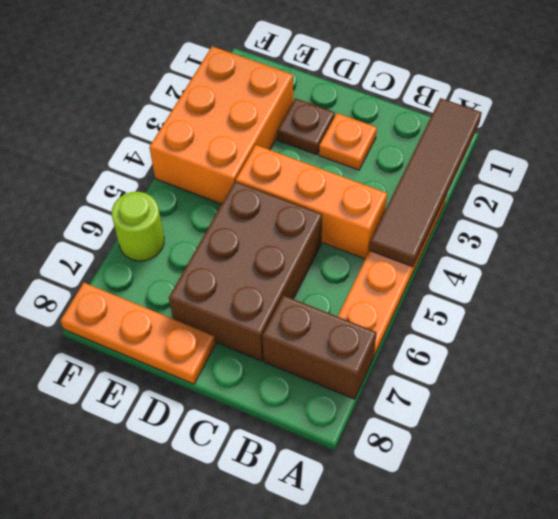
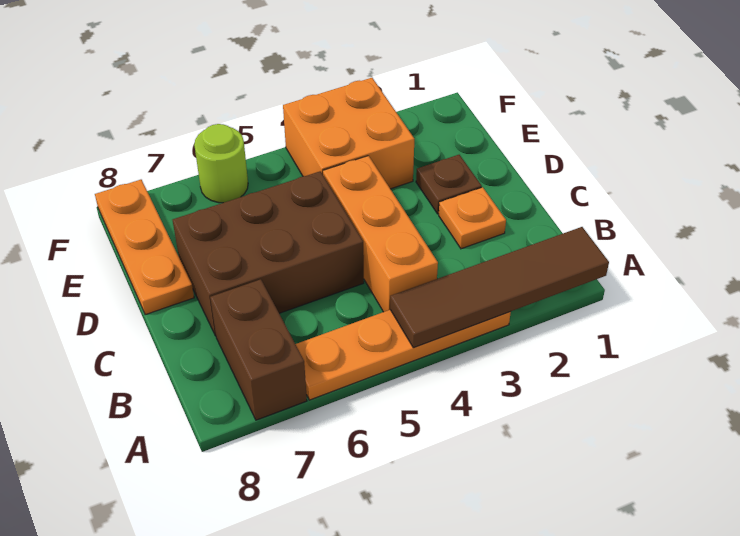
orange 2x3 brick [149,46,293,204] -> orange 2x2 brick [283,78,414,189]

